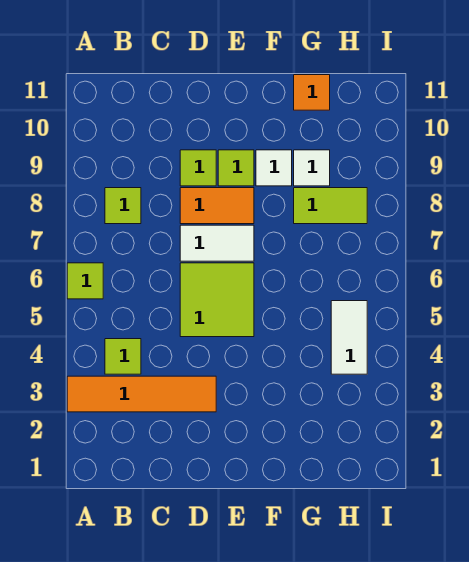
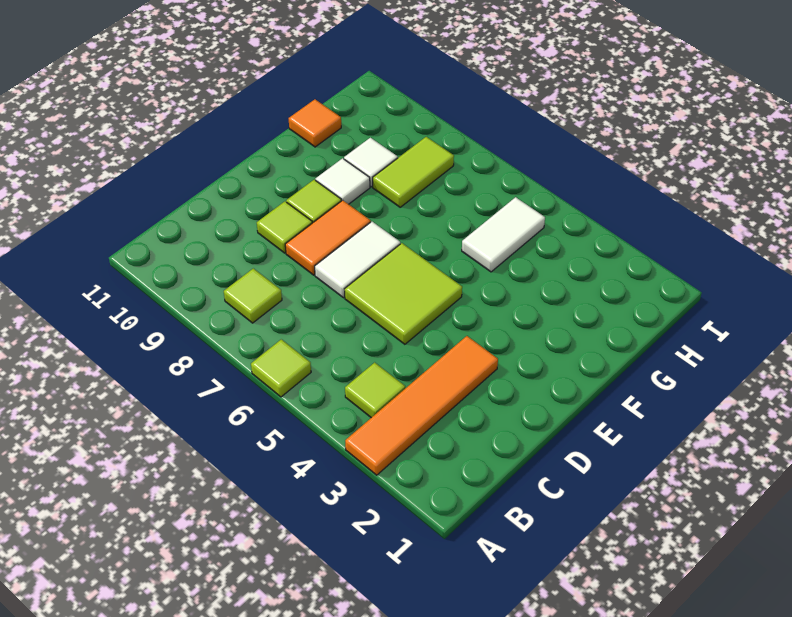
white 1x2 tile [331,301,367,374] -> white 1x2 tile turned to [462,197,545,272]

